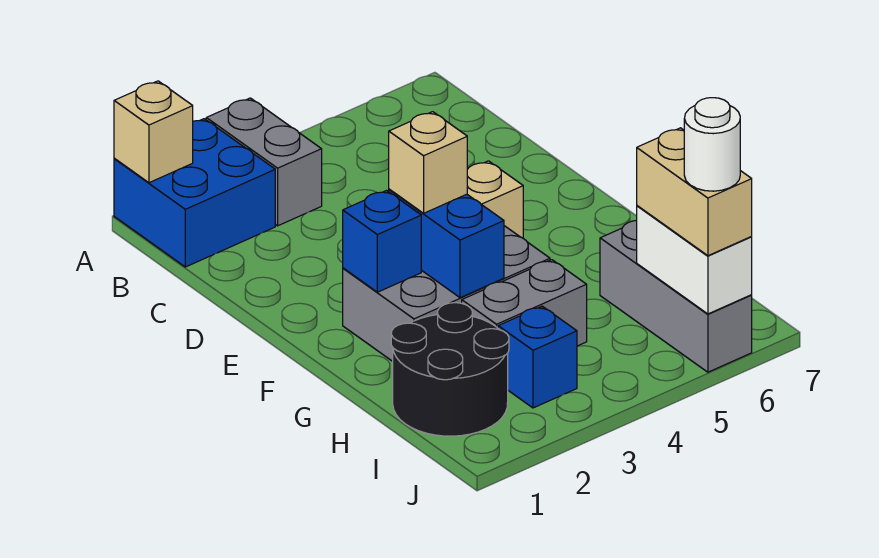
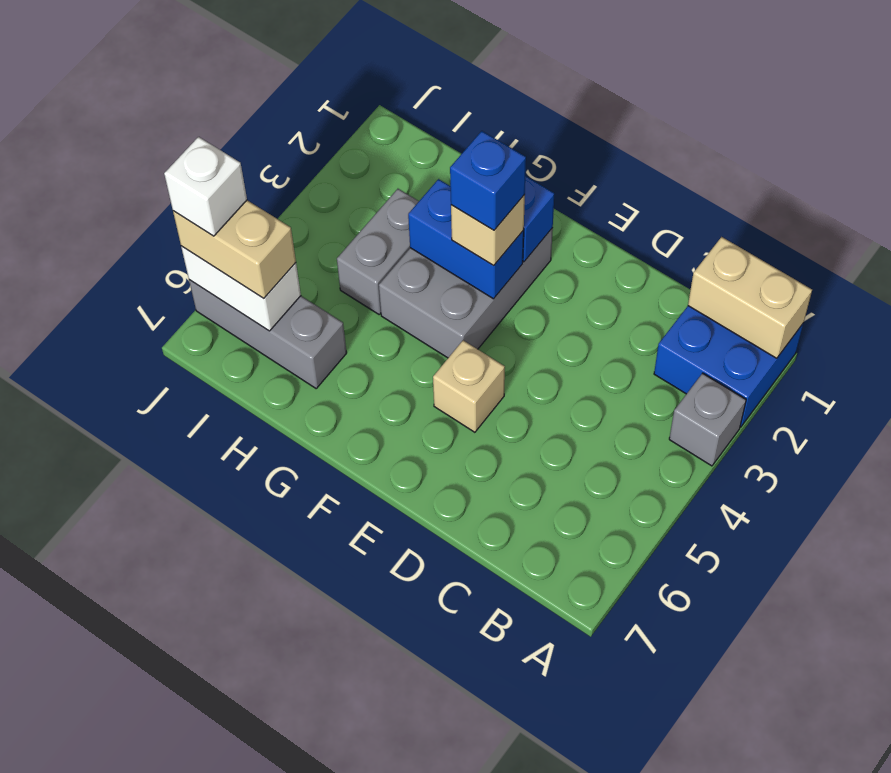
tan 1x1 brick [114,81,193,183] -> tan 1x2 brick [688,237,812,358]
grey 1x2 brick [206,98,322,226] -> grey 1x1 brick [669,373,746,466]
black 2x2 round brick [391,303,509,436] -> none
blue 1x1 brick [498,306,577,408] -> blue 1x1 brick moved to [450,131,526,230]
white 1x1 round brick [684,98,740,191] -> white 1x1 brick [164,137,247,236]

